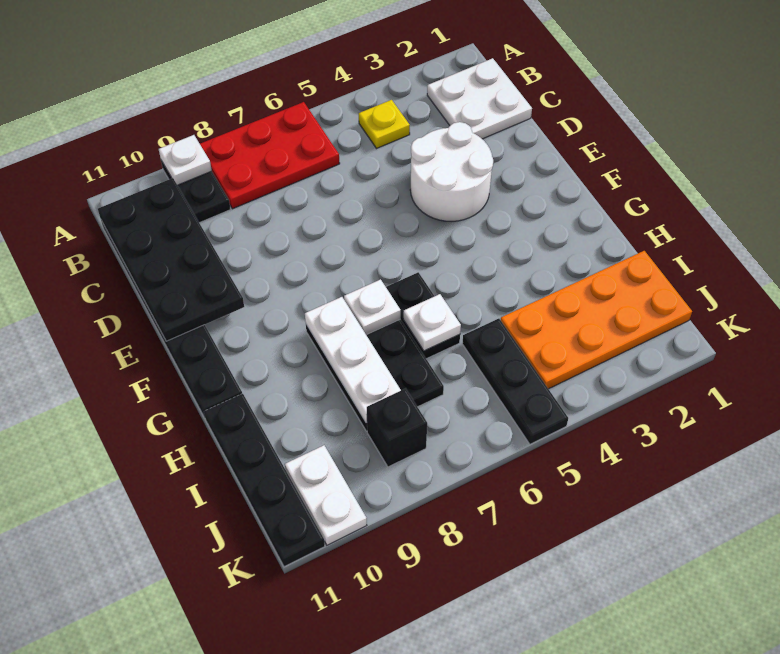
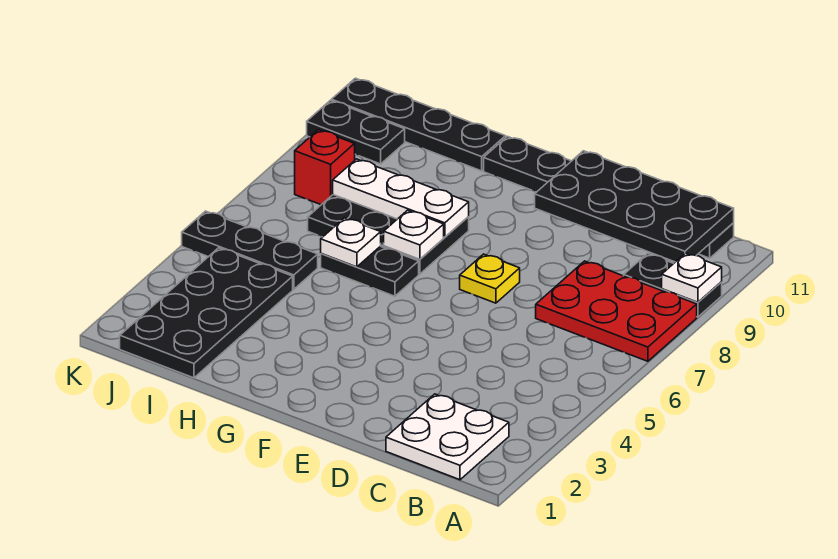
red 2x3 plate [200,102,340,209] -> red 2x3 plate turned to [536,261,697,361]
yellow 1x1 plate [359,100,410,149] -> yellow 1x1 plate moved to [460,254,520,303]
white 2x2 round brick [410,122,493,221] -> none
orange 2x4 plate [501,251,692,389] -> black 2x4 plate [120,248,293,378]
black 1x1 brick [367,389,427,467] -> red 1x1 brick [295,130,355,205]
white 1x2 plate [285,445,367,545] -> black 1x2 plate [307,100,405,164]

